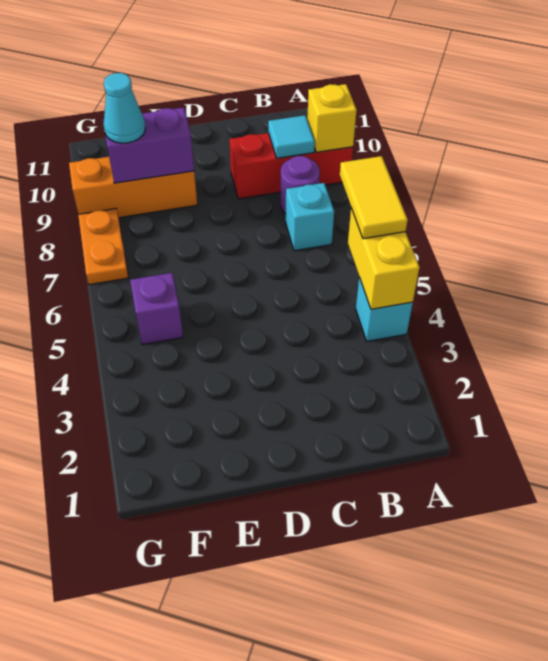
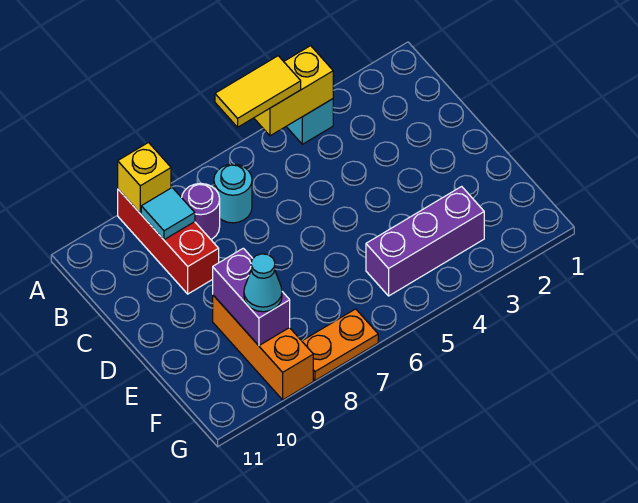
cyan 1x1 brick [285,183,334,251] -> cyan 1x1 round brick [214,164,252,223]
purple 1x1 brick [130,273,183,345] -> purple 1x3 brick [366,186,484,296]

